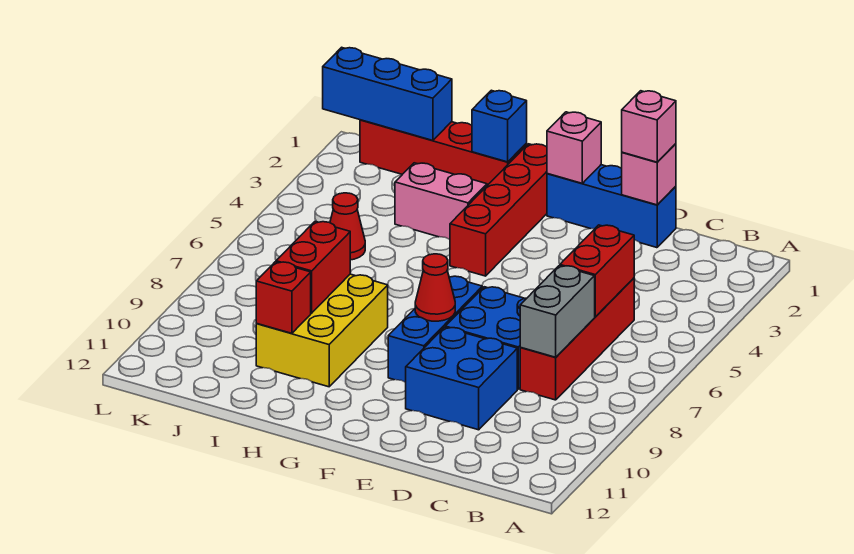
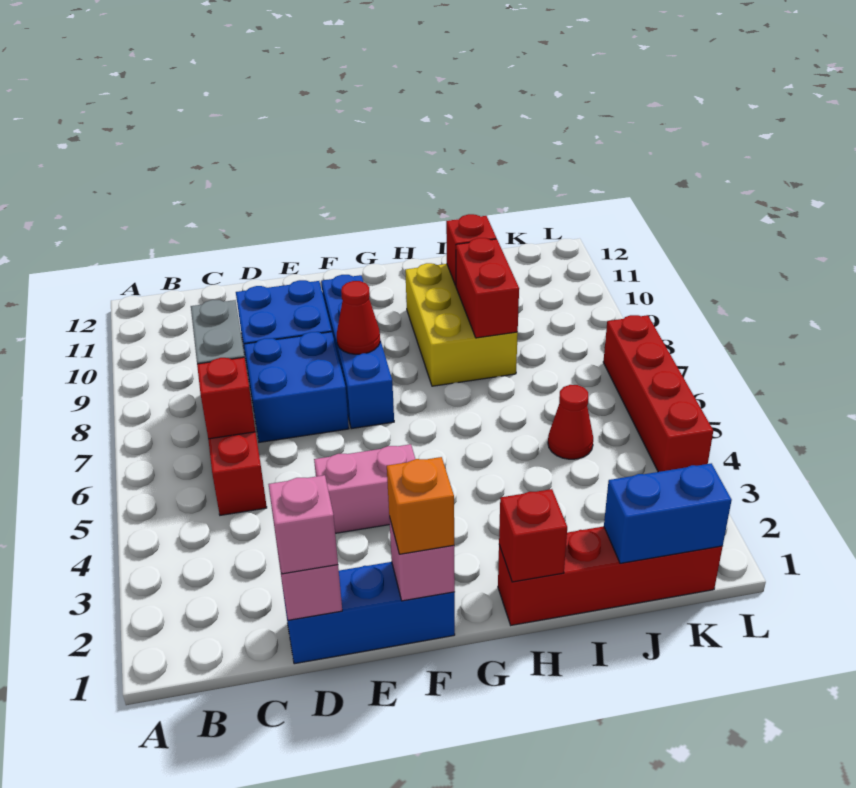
red 1x2 brick [560,225,634,317] -> red 1x1 brick [197,357,255,439]
none -> orange 1x1 brick [387,457,454,554]
blue 1x3 brick [388,276,482,382] -> blue 1x4 brick [321,275,394,429]
red 1x4 brick [450,144,547,276] -> red 1x4 brick moved to [603,315,713,472]
blue 1x1 brick [472,90,527,162] -> red 1x1 brick [499,489,567,582]
pink 1x2 brick [395,163,487,239] -> pink 1x2 brick moved to [314,444,415,533]
blue 1x3 brick [323,47,452,140] -> blue 1x2 brick [604,463,732,563]

